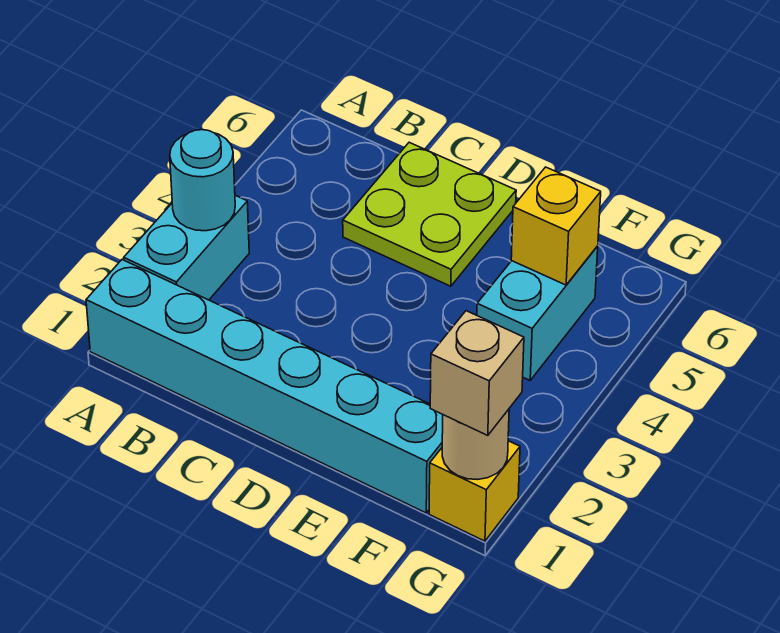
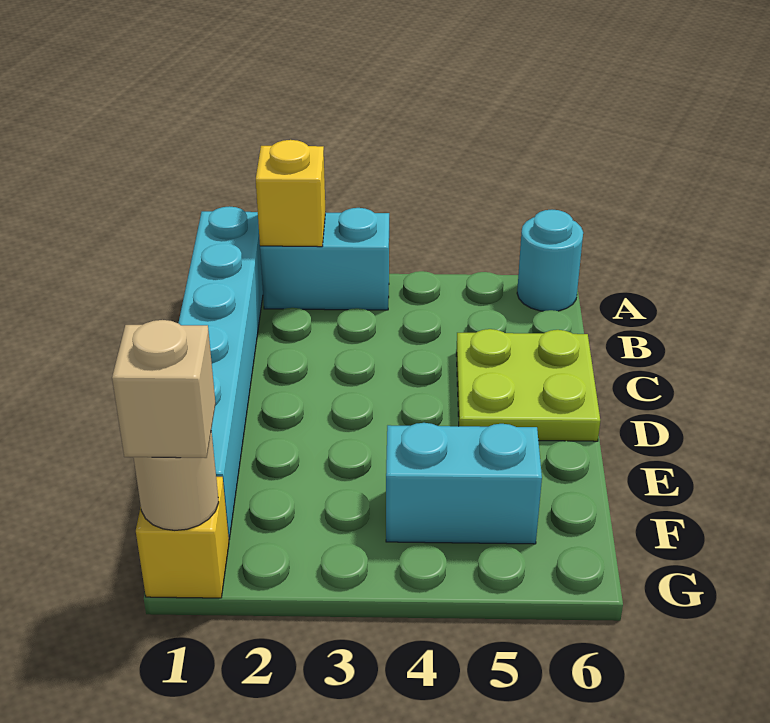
cyan 1x1 round brick [170,130,235,231] -> cyan 1x1 round brick moved to [517,210,583,311]
yellow 1x1 brick [511,167,601,285] -> yellow 1x1 brick moved to [256,140,326,247]

